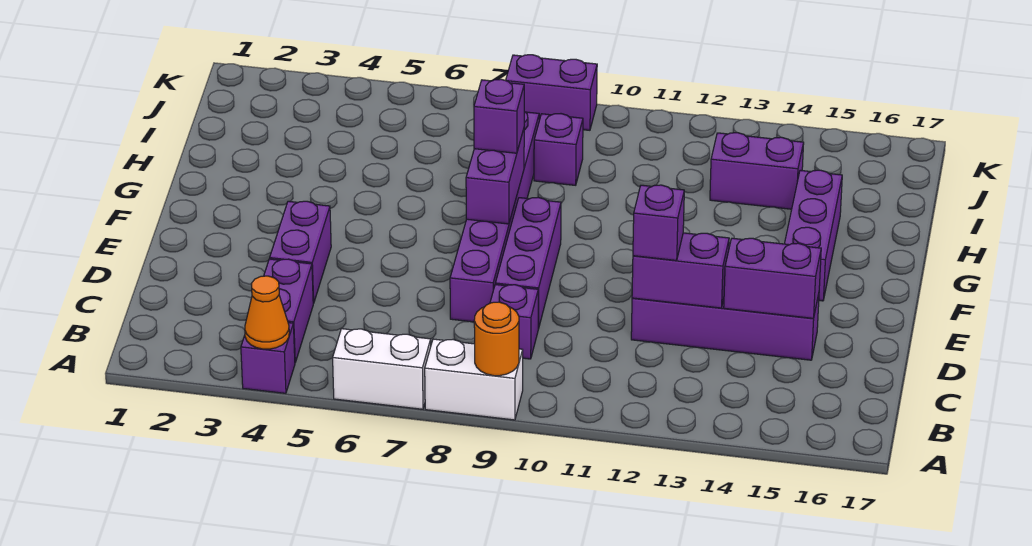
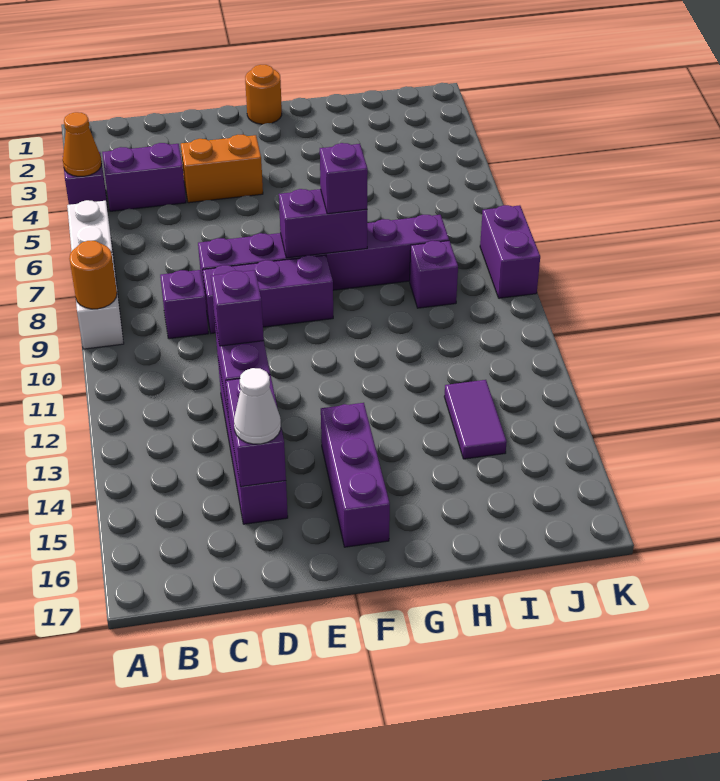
purple 1x2 brick [270,201,331,303] -> orange 1x2 brick [181,135,263,203]
none -> white 1x1 cone [234,368,281,444]
none -> orange 1x1 round brick [245,65,282,124]
purple 1x3 brick [785,170,842,301] -> purple 1x3 brick turned to [321,403,390,547]
purple 1x2 brick [710,133,804,209] -> purple 1x2 tile [444,380,507,459]

